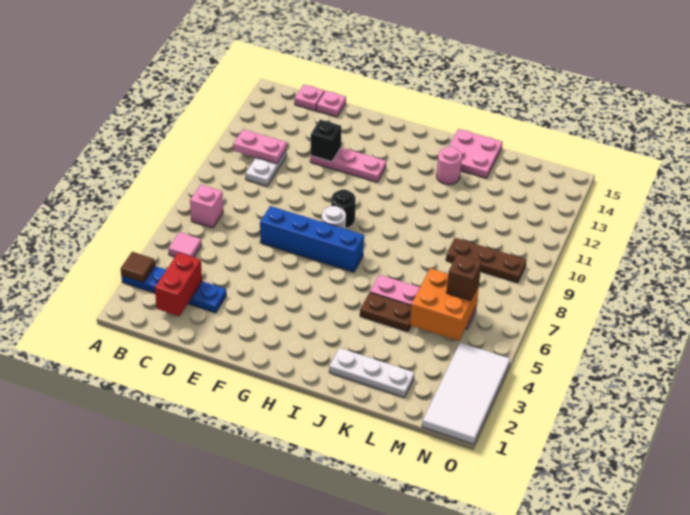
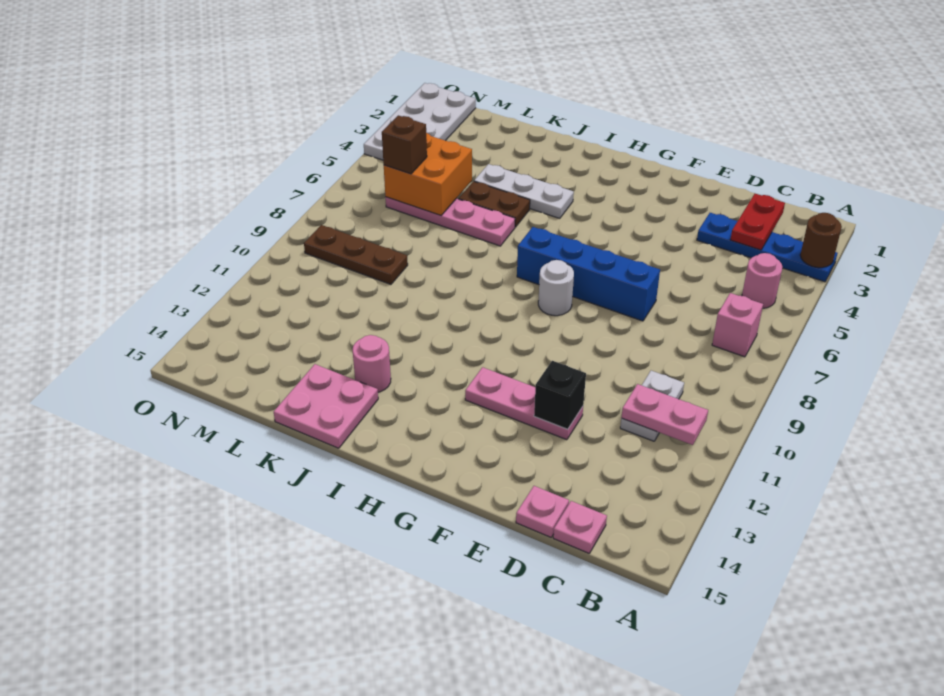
brown 1x1 tile [121,252,155,283] -> brown 1x1 round brick [800,213,842,268]
pink 1x1 tile [168,232,202,257] -> pink 1x1 round brick [742,253,783,308]
red 1x2 brick [155,252,202,316] -> red 1x2 plate [730,194,785,250]
black 1x1 round brick [331,189,356,228] -> none
white 1x3 plate [329,348,414,398] -> white 1x3 plate moved to [474,164,574,218]
white 2x4 tile [422,343,510,444] -> white 2x4 plate [364,83,476,160]

